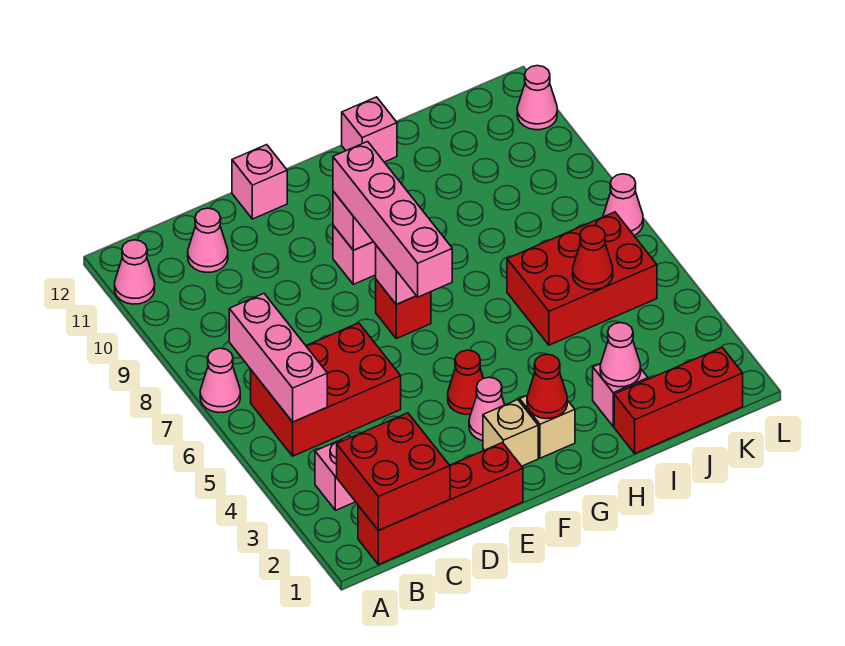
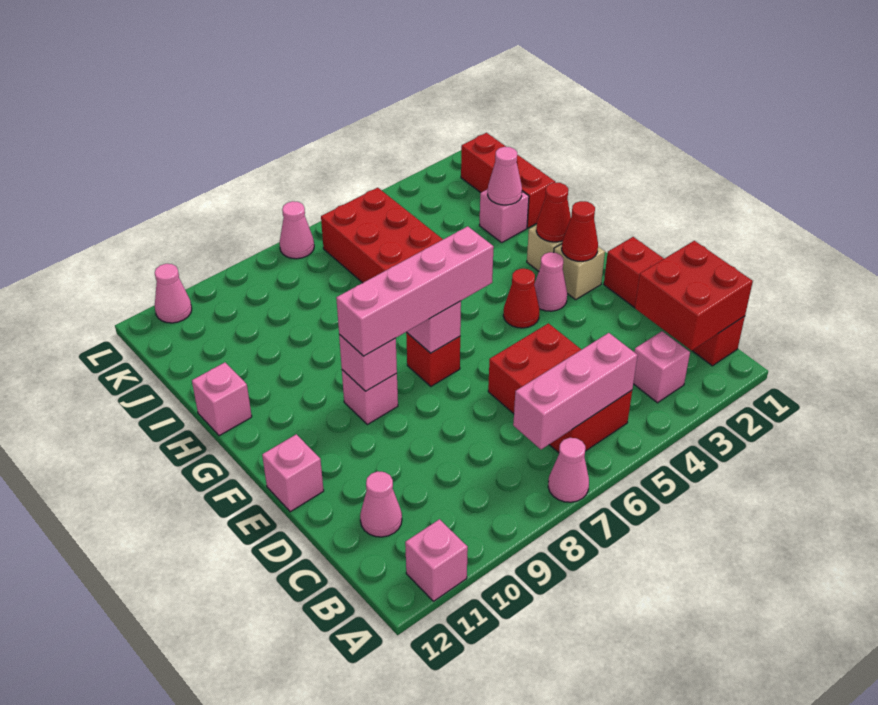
pink 1x1 cone [115,240,155,304] -> pink 1x1 brick [405,519,468,601]
red 1x1 cone [573,226,613,290] -> red 1x1 cone moved to [562,201,598,261]

